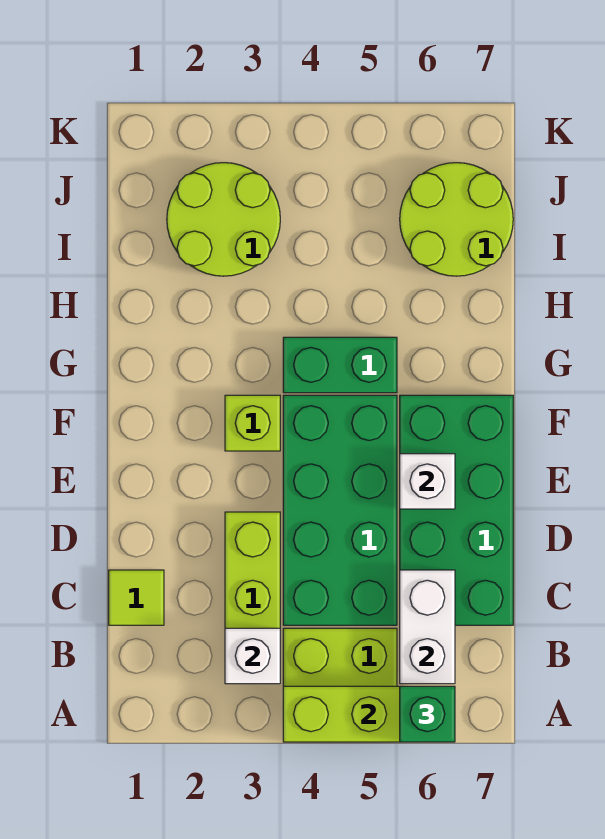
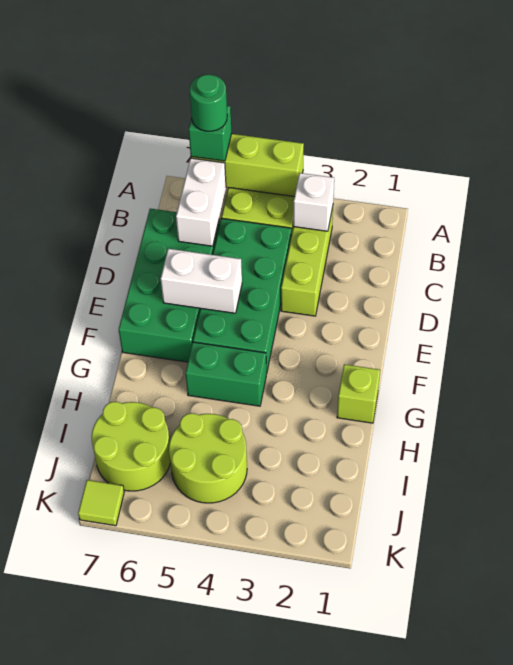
none -> green 1x1 round brick [190,75,227,131]
lime 1x1 tile [109,570,164,625] -> lime 1x1 tile moved to [78,480,124,526]
white 1x1 brick [400,454,455,509] -> white 1x2 brick [161,249,242,313]
lime 1x1 brick [225,395,280,451] -> lime 1x1 brick moved to [337,364,380,423]
lime 2x2 round brick [167,163,280,276] -> lime 2x2 round brick moved to [169,413,247,503]

